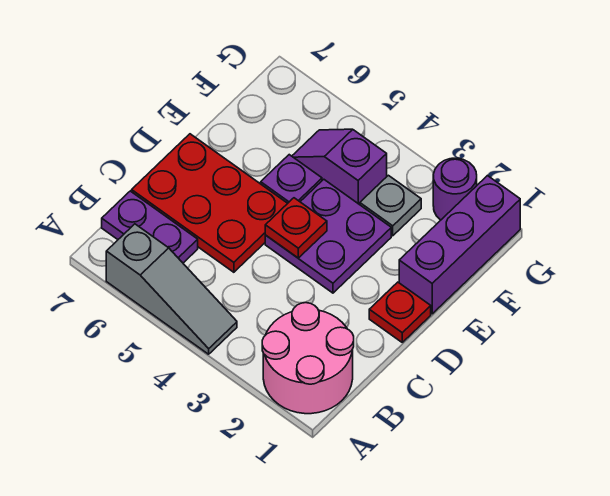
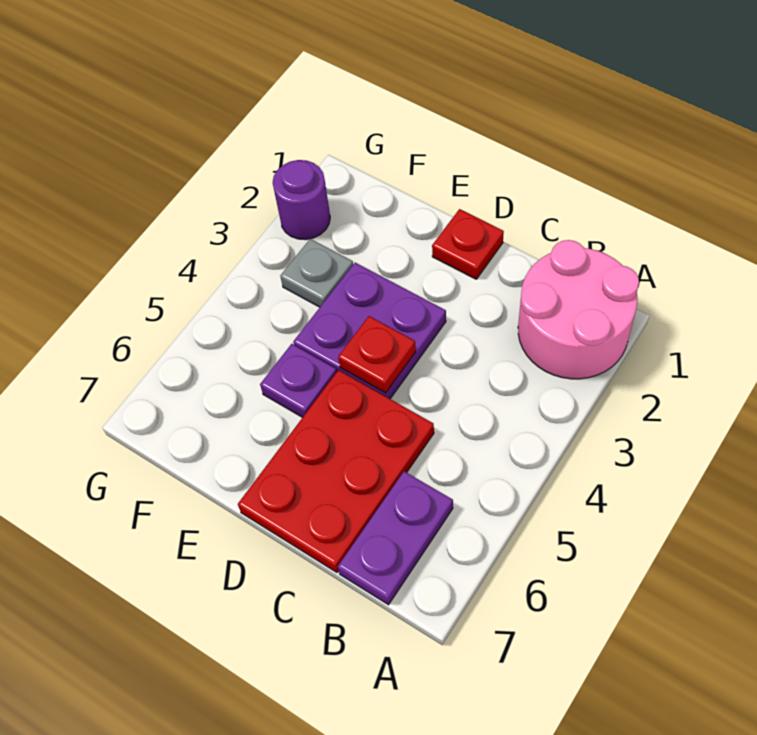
grey 1x3 slope [106,224,237,354] -> none
purple 1x3 brick [399,176,520,314] -> none
purple 1x2 slope [292,129,387,205] -> none

